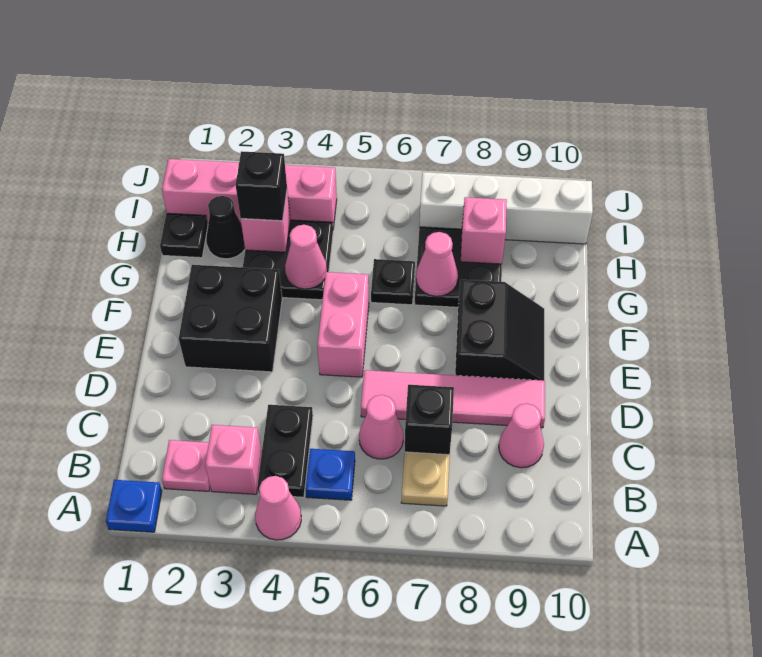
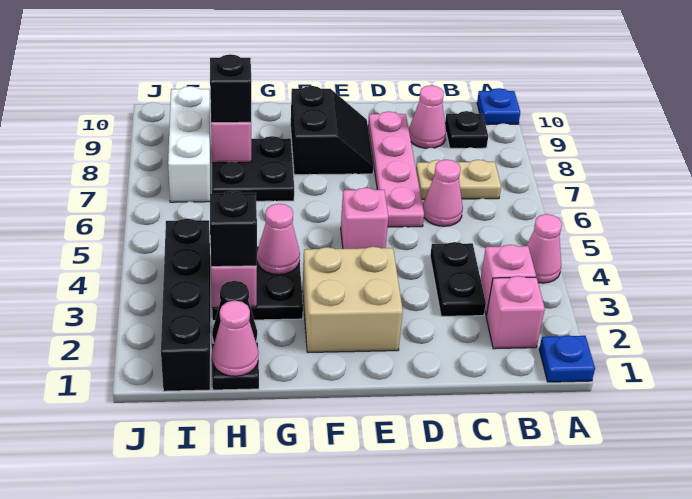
pink 1x1 plate [162,440,210,491] -> pink 1x1 brick [486,276,545,349]
black 1x2 plate [257,405,313,497] -> black 1x2 plate turned to [430,242,486,316]
blue 1x1 plate [305,449,355,500] -> blue 1x1 plate moved to [477,88,520,125]
black 1x1 brick [405,385,454,455] -> black 1x1 brick moved to [210,54,251,123]
pink 1x4 tile [361,370,545,428] -> pink 1x4 plate [368,111,424,227]
black 2x2 brick [179,265,282,372] -> tan 2x2 brick [303,247,403,352]
pink 1x2 brick [317,272,369,377] -> pink 1x1 brick [341,188,388,249]
black 2x2 slope [455,280,544,381] -> black 2x2 slope turned to [291,86,374,175]
black 1x1 plate [371,259,415,305] -> black 1x1 plate moved to [445,111,488,148]
pink 1x1 cone [416,232,458,296] -> pink 1x1 cone moved to [212,301,259,376]
pink 1x4 brick [162,159,337,228] -> black 1x4 brick [161,219,210,391]
white 1x4 brick [419,172,593,244] -> white 1x3 brick [168,86,210,202]

